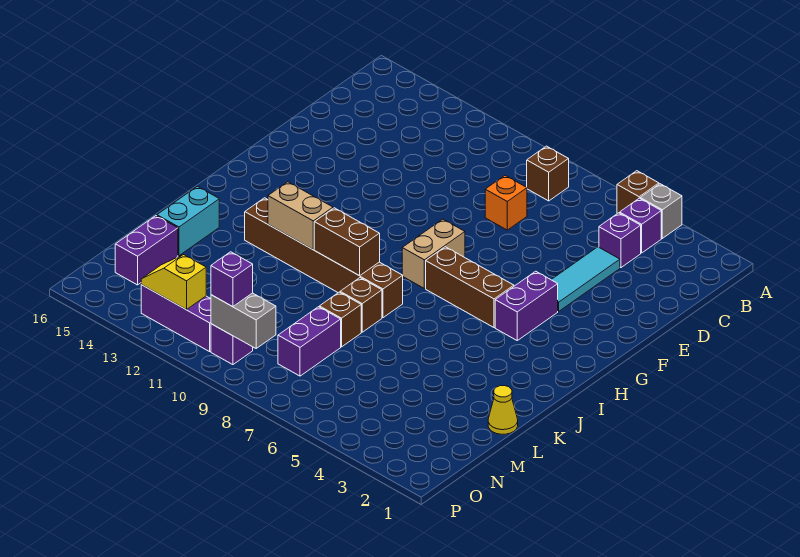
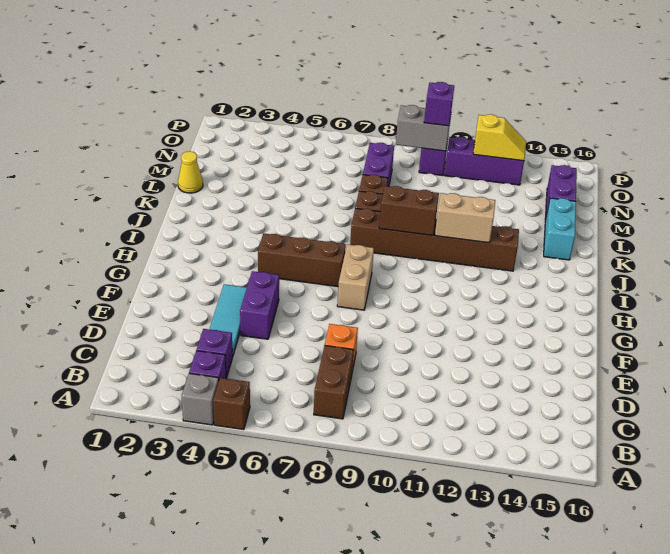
brown 1x1 brick [527,146,569,201] -> brown 1x2 brick [314,345,354,419]
purple 1x2 brick [495,271,558,340] -> purple 1x2 brick moved to [240,271,279,339]

